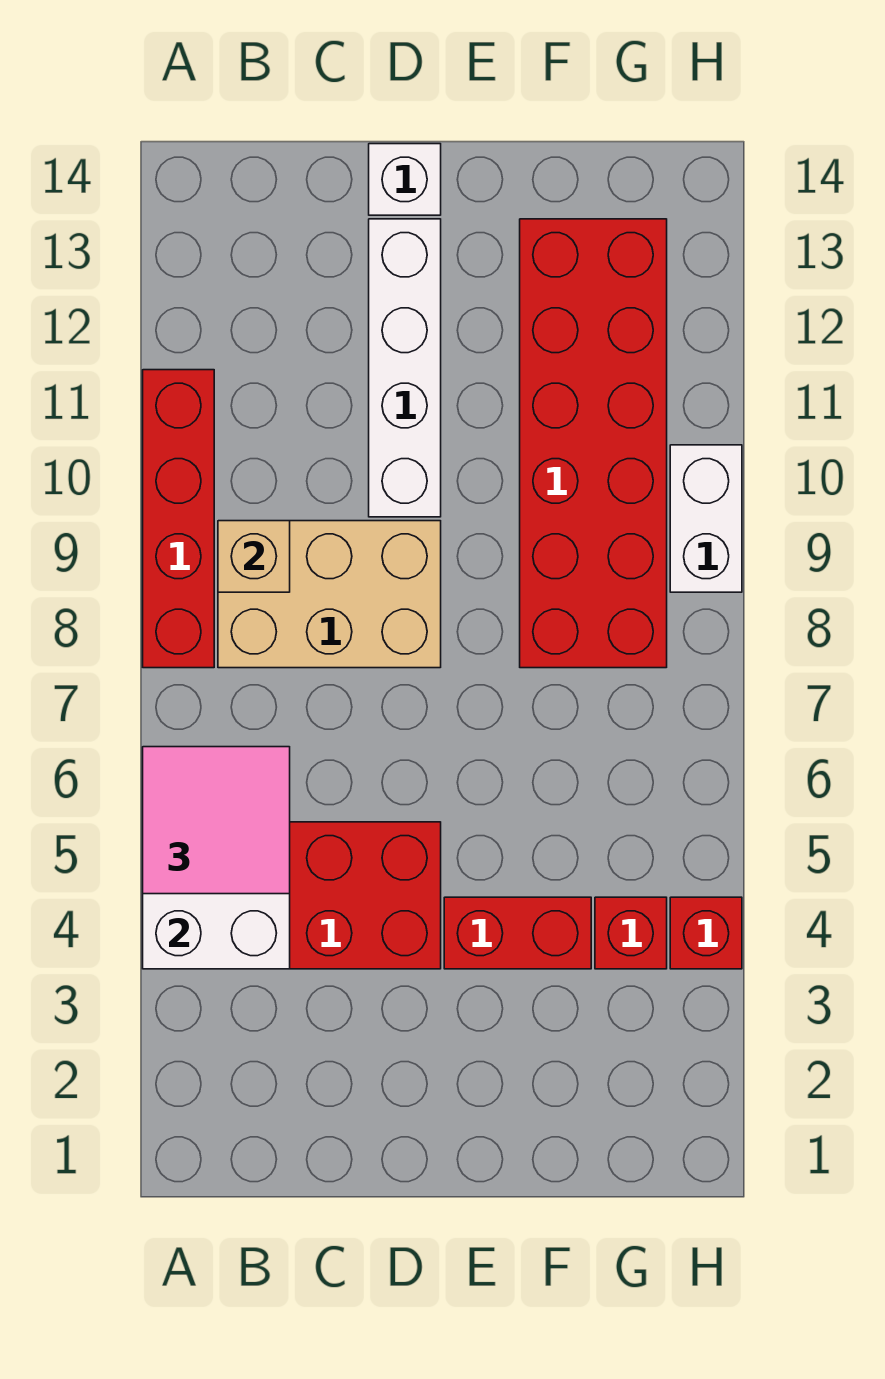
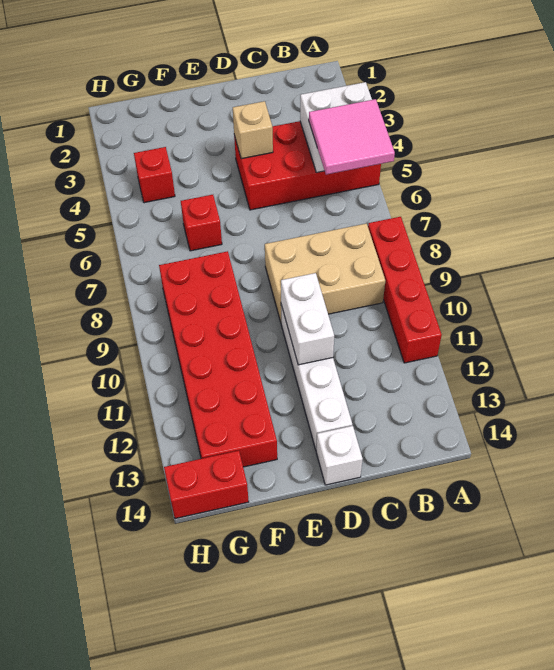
tan 1x1 brick [218,521,290,592] -> tan 1x1 brick moved to [233,101,273,159]
red 1x2 brick [444,897,591,969] -> red 1x2 brick moved to [164,451,249,519]
red 1x1 brick [670,897,742,969] -> red 1x1 brick moved to [181,195,222,251]
white 1x2 brick [670,445,742,592] -> white 1x2 brick moved to [281,273,334,365]

